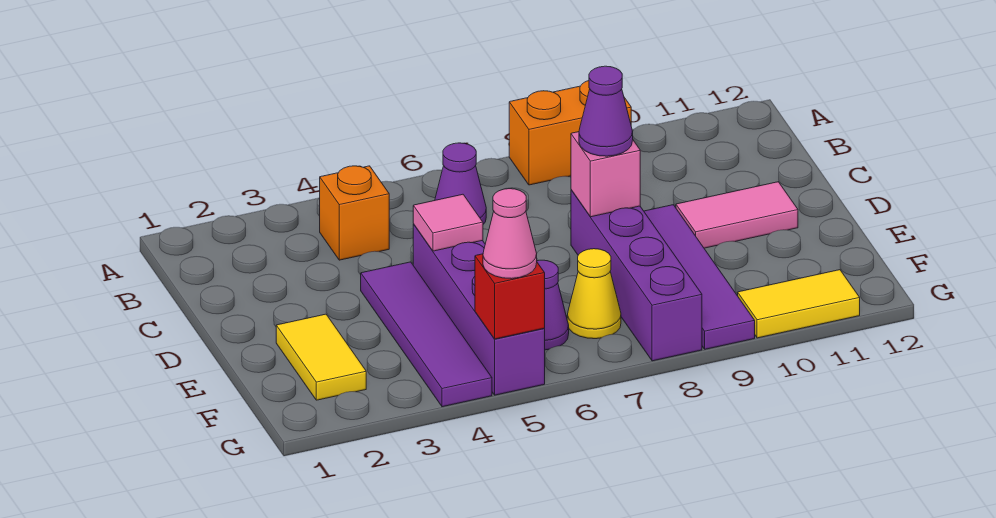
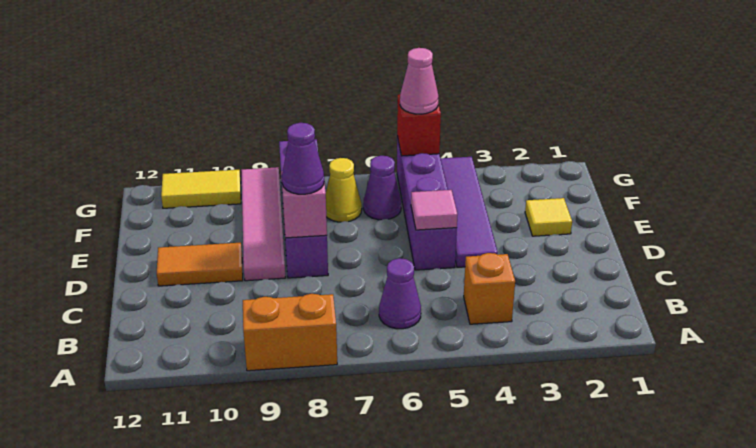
purple 1x4 tile [644,205,755,349] -> pink 1x4 tile [241,167,286,281]
pink 1x2 tile [676,182,798,248] -> orange 1x2 tile [157,243,243,286]
yellow 1x2 tile [276,314,366,400] -> yellow 1x1 tile [525,198,572,236]

